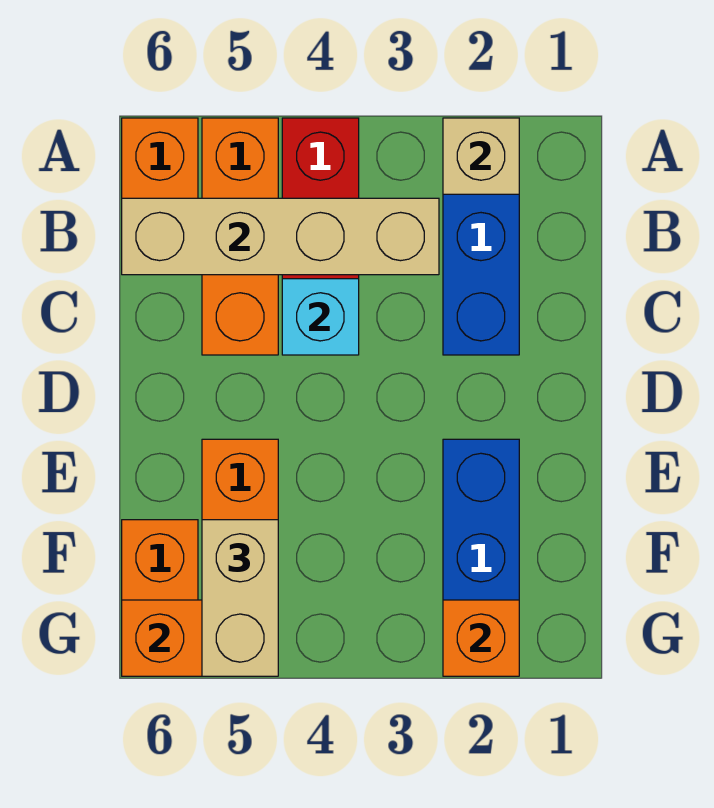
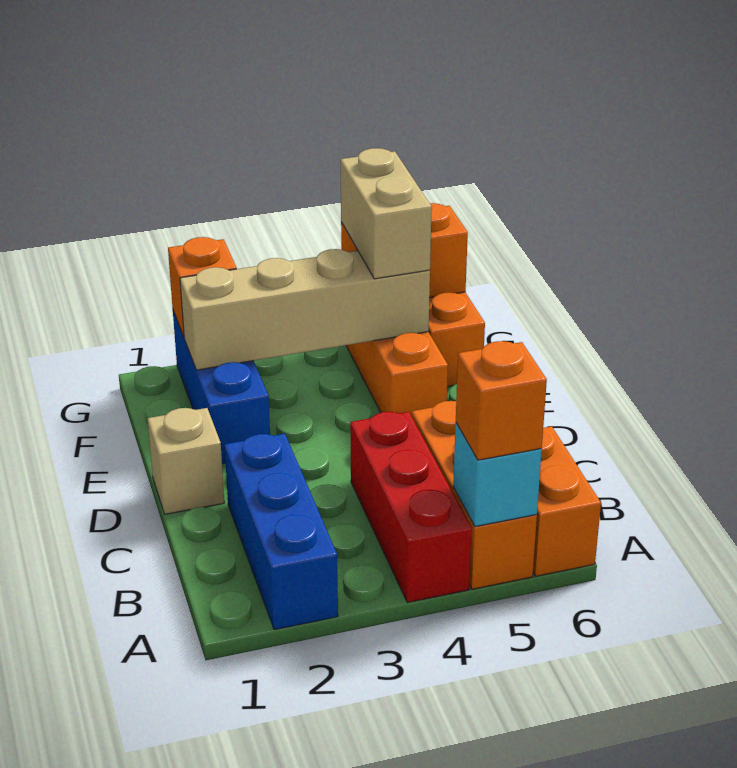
tan 1x1 brick [443,118,519,194] -> tan 1x1 brick moved to [147,408,224,514]
none -> orange 1x1 brick [456,341,547,460]
tan 1x4 brick [122,198,439,275] -> tan 1x4 brick moved to [180,249,430,370]
cyan 1x1 brick [282,279,359,355] -> cyan 1x1 brick moved to [453,423,542,527]

